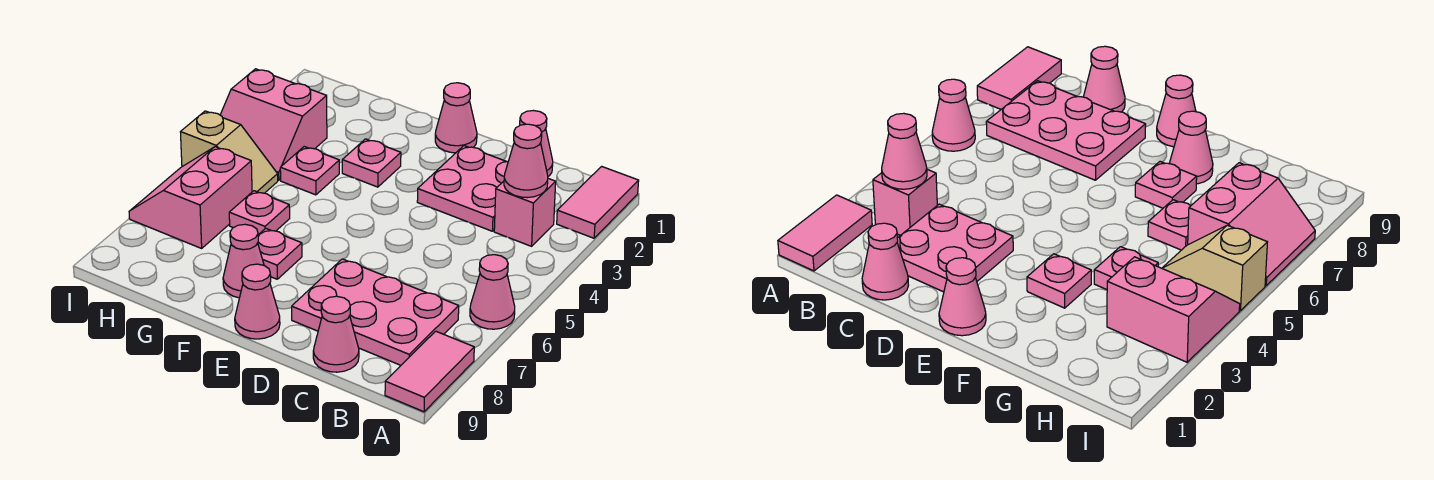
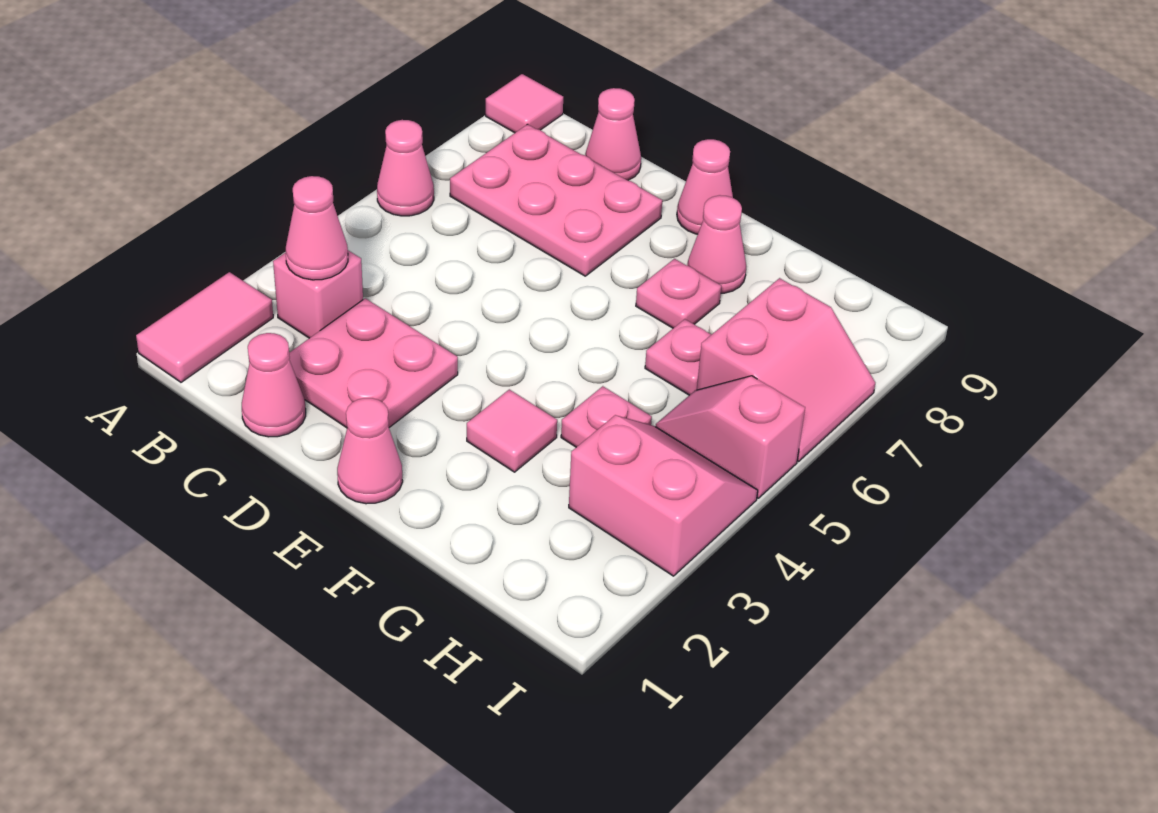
pink 1x2 tile [385,331,474,412] -> pink 1x1 tile [486,74,563,133]
pink 1x1 plate [342,139,401,187] -> pink 1x1 tile [467,389,557,472]
tan 1x2 slope [181,111,278,193] -> pink 1x2 slope [655,376,805,498]

